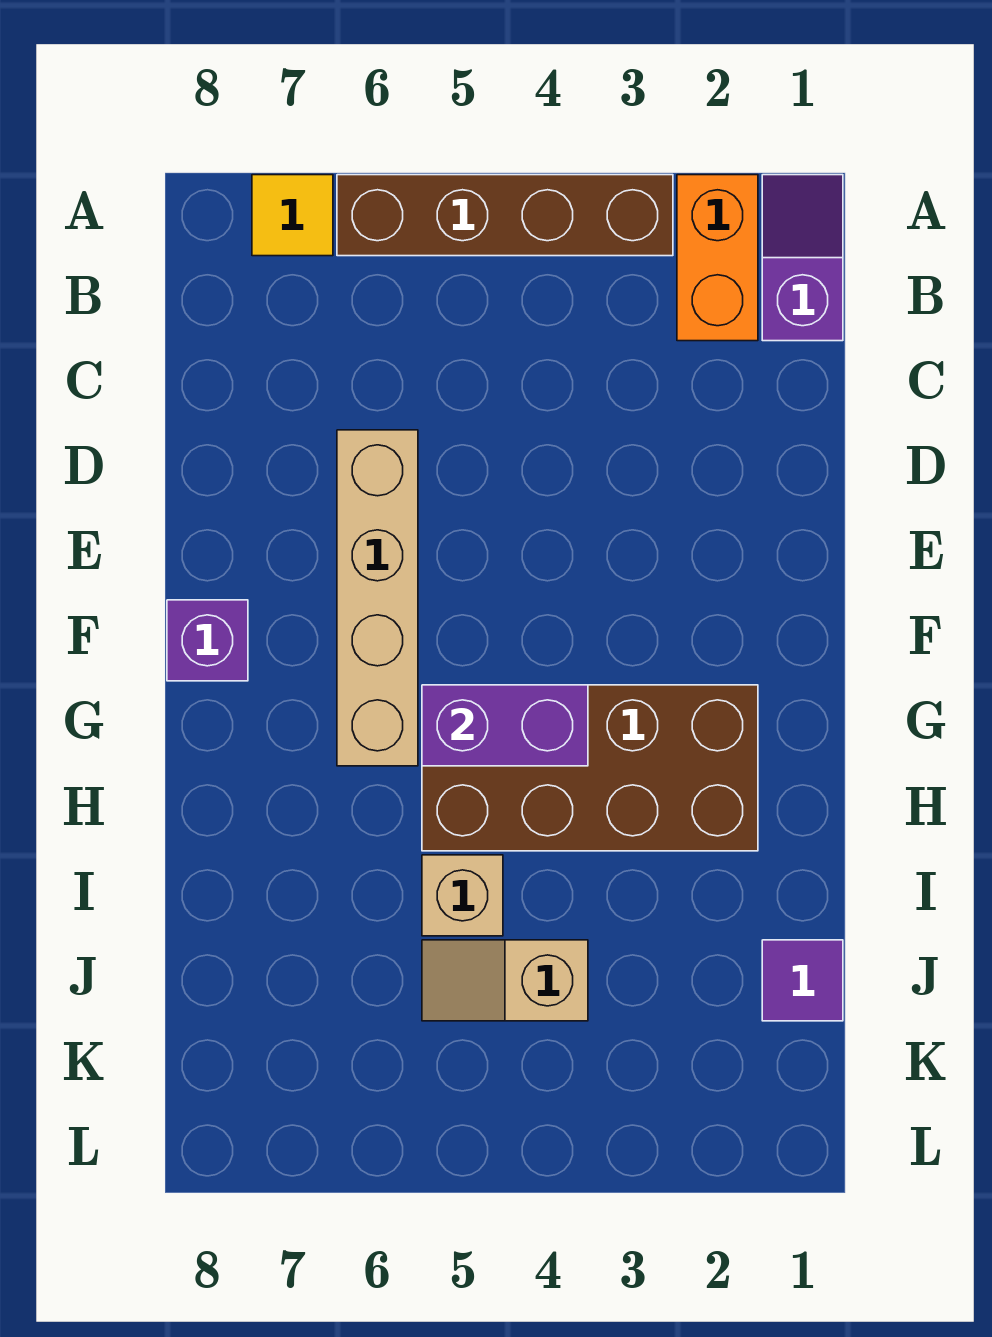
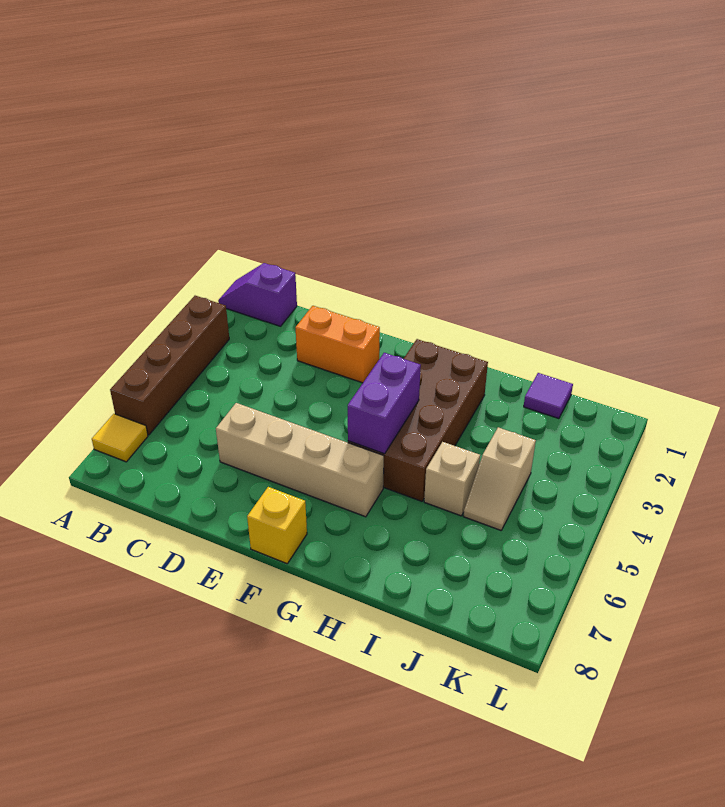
orange 1x2 brick [677,175,758,341] -> orange 1x2 brick moved to [296,306,380,383]
purple 1x1 brick [167,600,248,681] -> yellow 1x1 brick [247,487,307,564]

